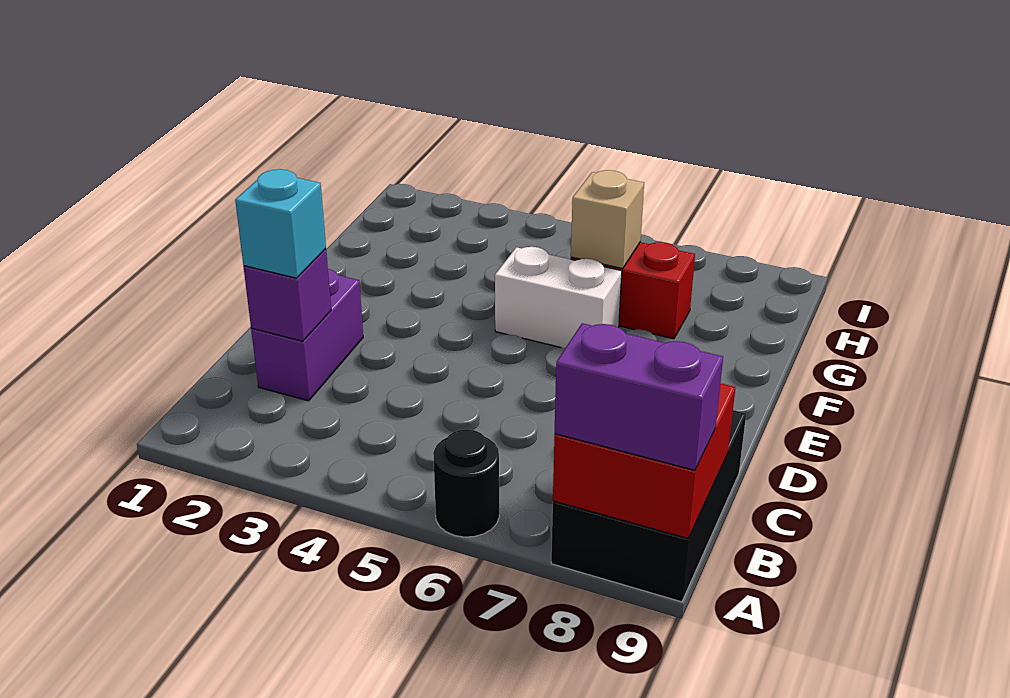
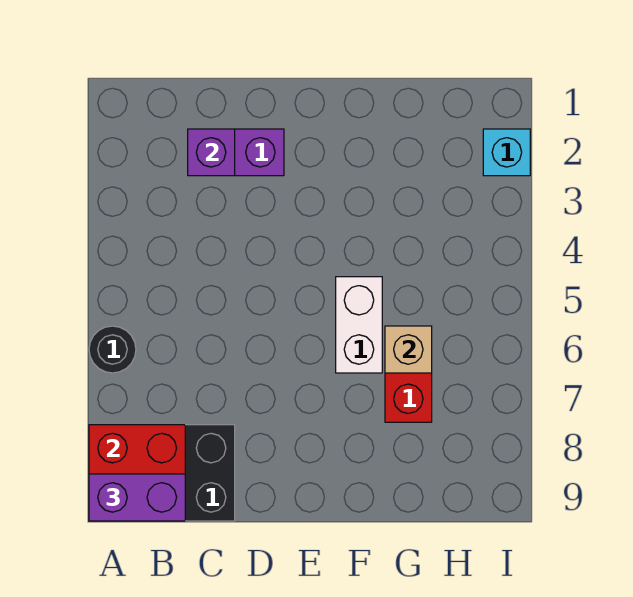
purple 1x2 brick [555,323,723,470] -> purple 1x2 brick turned to [89,474,185,521]
cyan 1x1 brick [235,169,326,278] -> cyan 1x1 brick moved to [483,129,530,176]

